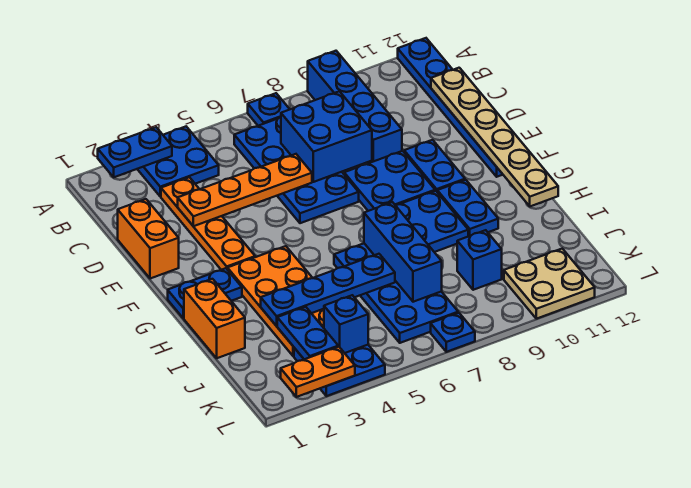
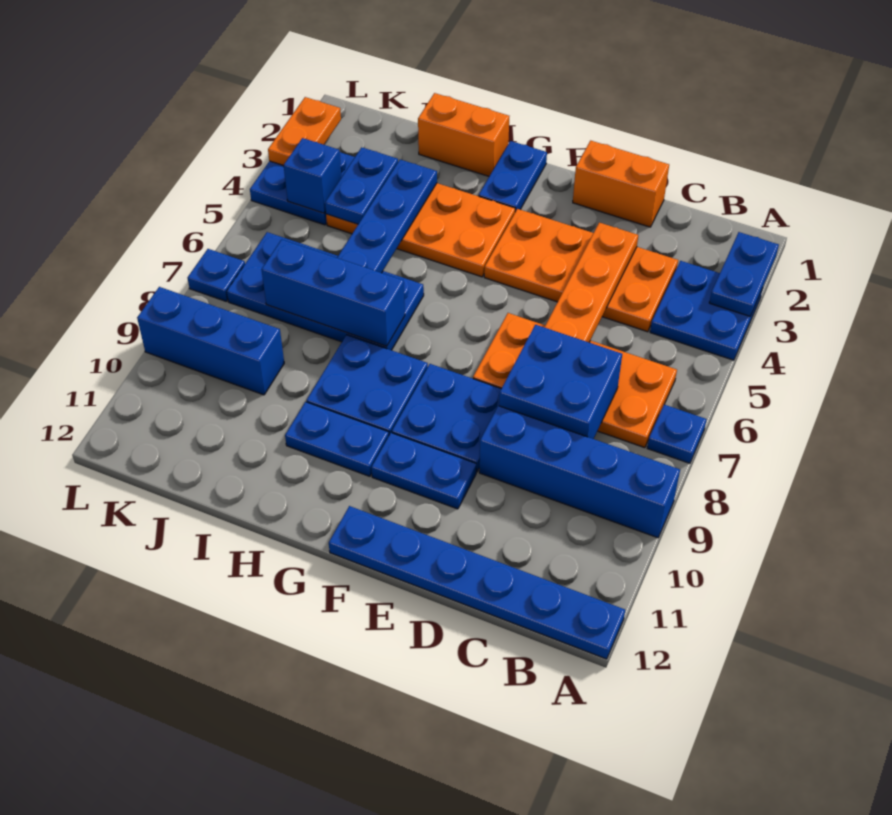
blue 2x4 plate [234,117,359,223] -> orange 2x4 plate [473,313,677,448]
orange 1x4 plate [161,177,255,270] -> orange 2x4 plate [484,209,678,332]
tan 1x6 plate [431,68,558,206] -> none
blue 1x2 plate [277,307,338,359] -> blue 1x2 plate turned to [325,147,398,224]
blue 1x1 brick [457,230,502,290] -> blue 1x3 brick [137,287,284,395]
tan 2x2 plate [504,249,595,319] -> none

